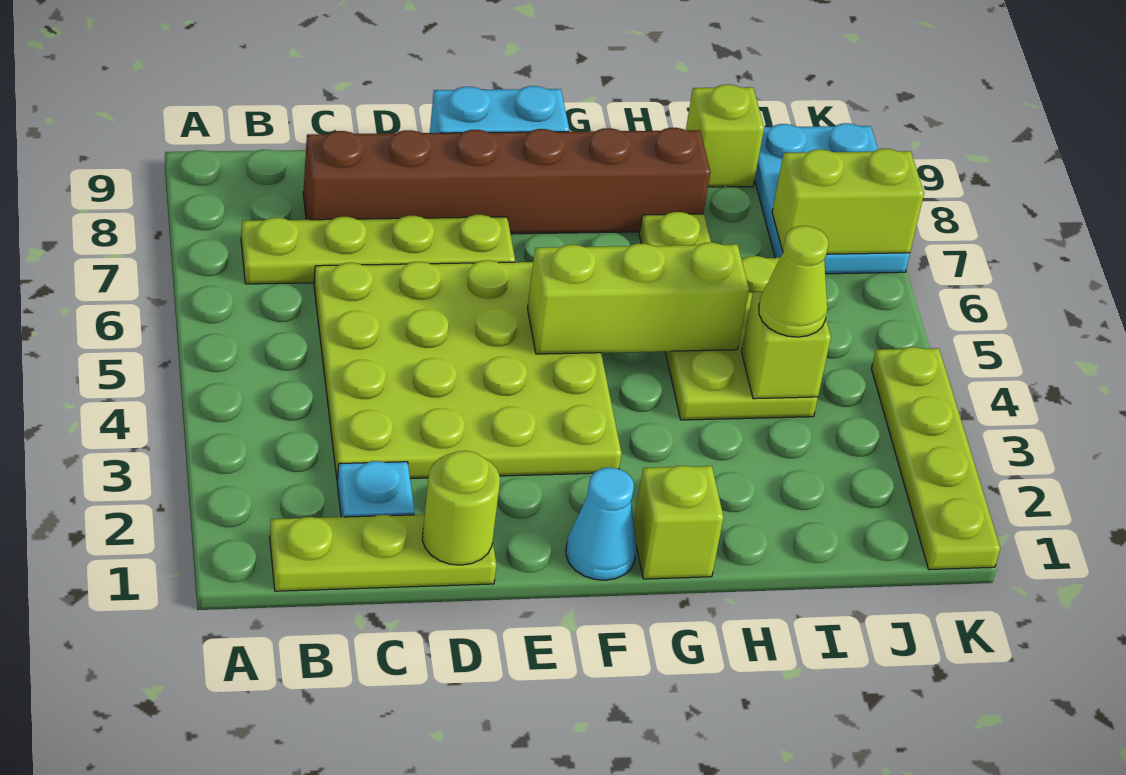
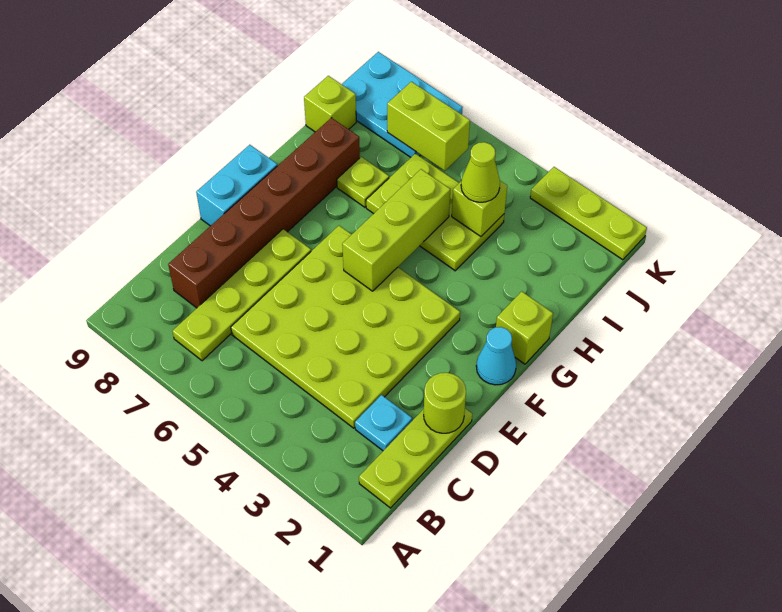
lime 1x2 brick [772,149,924,254] -> lime 1x2 brick turned to [387,82,470,171]
lime 1x4 plate [871,347,1000,570] -> lime 1x3 plate [530,167,647,260]

